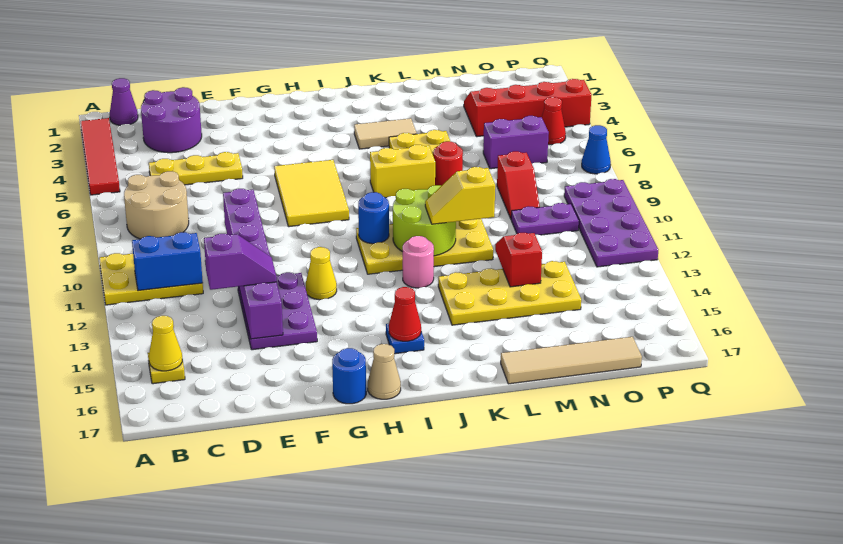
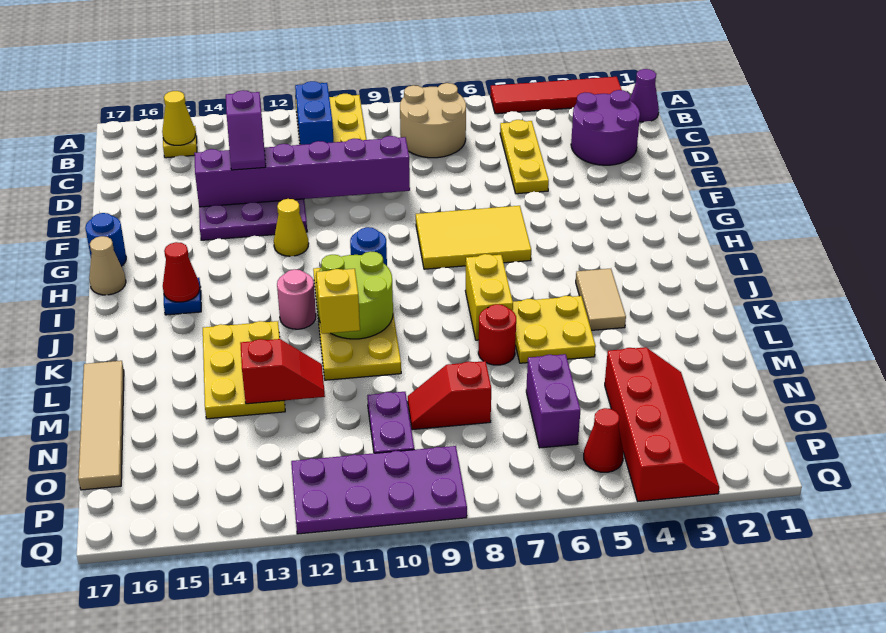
yellow 2x4 plate [438,261,581,325] -> yellow 2x3 plate [203,321,285,419]
blue 1x1 cone [582,125,611,174] -> none

